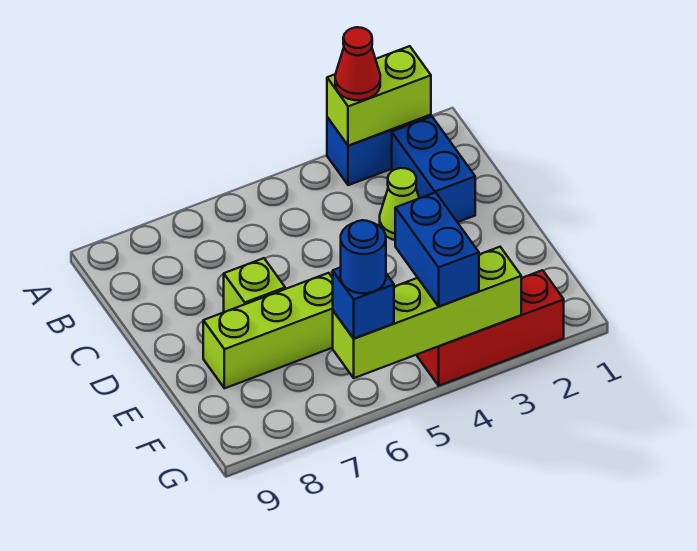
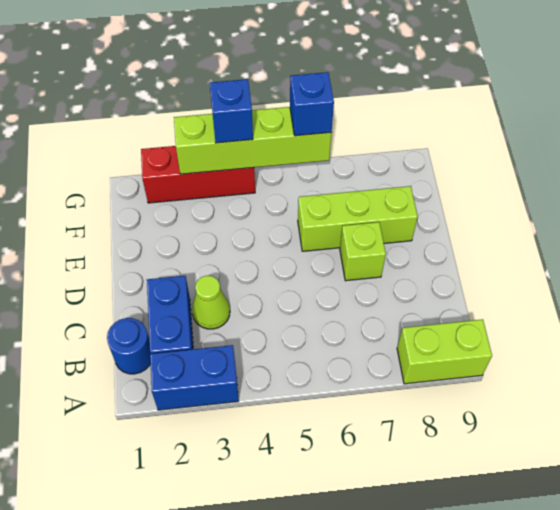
lime 1x2 brick [327,46,431,146] -> lime 1x2 brick moved to [397,319,492,384]
red 1x1 cone [335,27,380,100] -> none
blue 1x2 brick [395,192,479,306] -> blue 1x1 brick [210,79,253,143]
blue 1x1 round brick [341,220,386,293] -> blue 1x1 round brick moved to [107,318,151,374]

